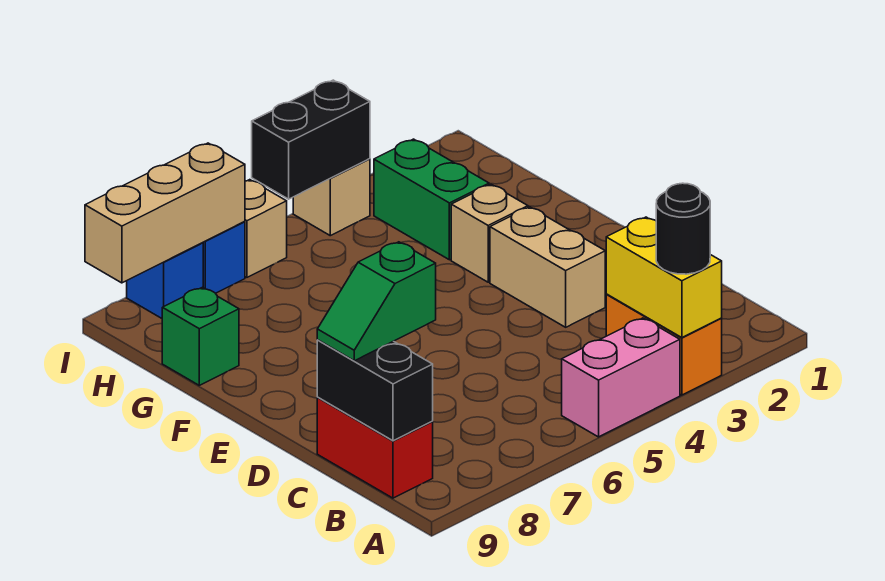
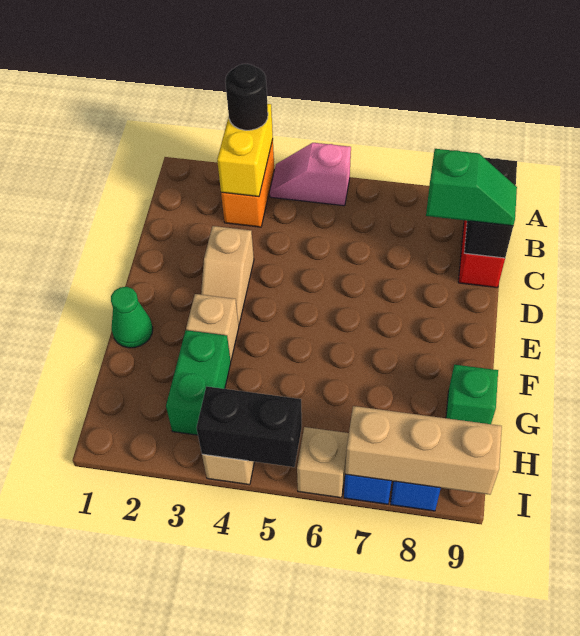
pink 1x2 brick [562,318,680,437] -> pink 1x2 slope [270,143,351,206]
tan 1x2 brick [490,207,605,327] -> tan 1x2 slope [201,226,254,324]
none -> green 1x1 cone [111,287,153,348]

